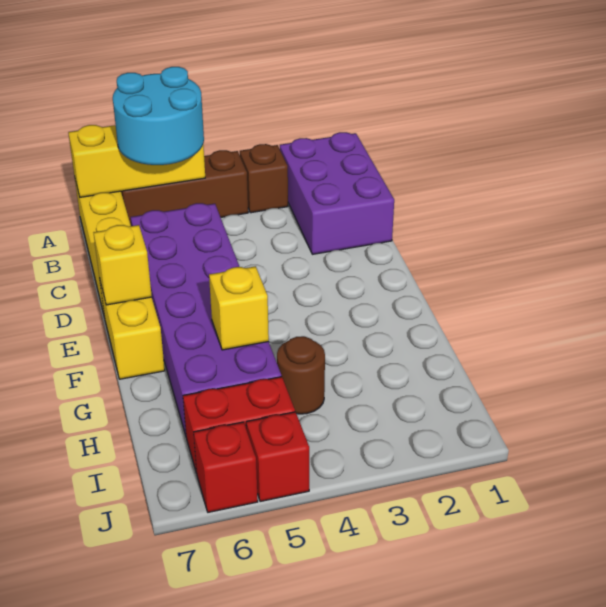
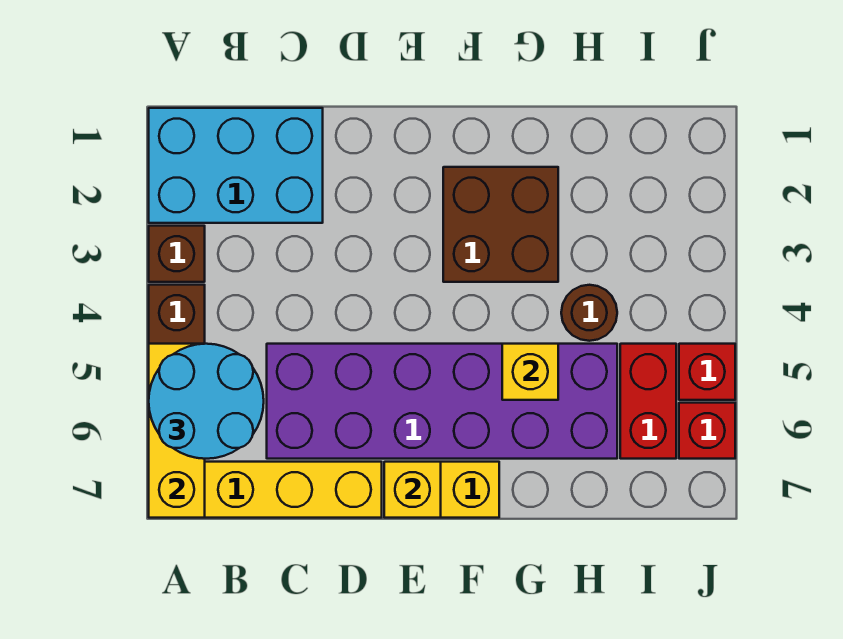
purple 2x3 brick [280,132,394,254] -> cyan 2x3 brick [149,108,323,223]
none -> brown 2x2 brick [443,167,558,282]

